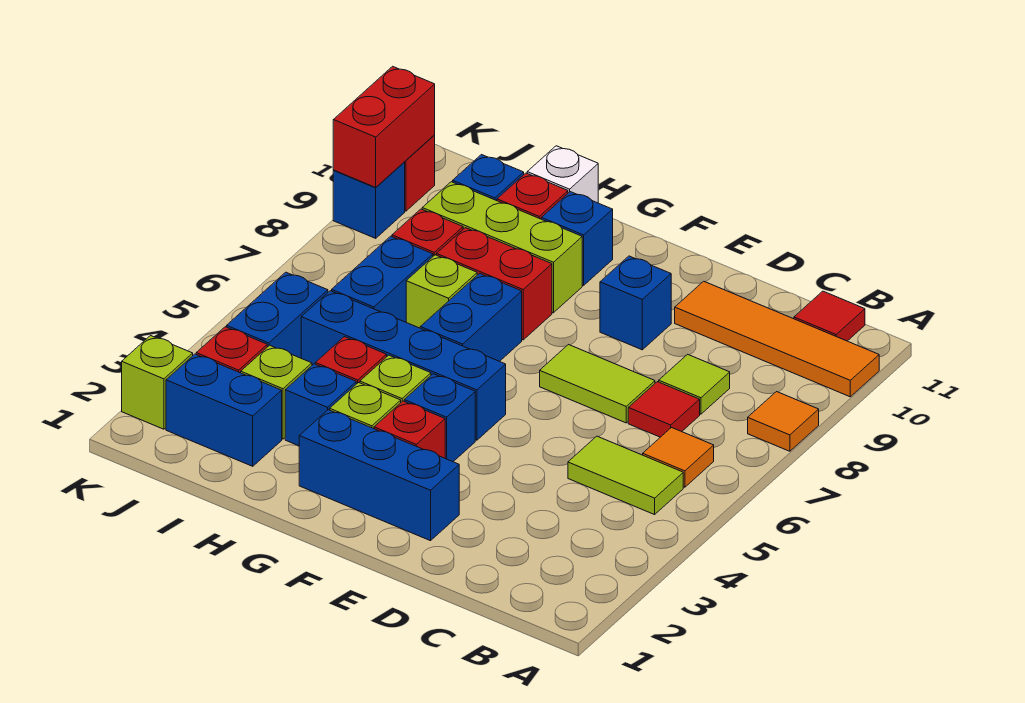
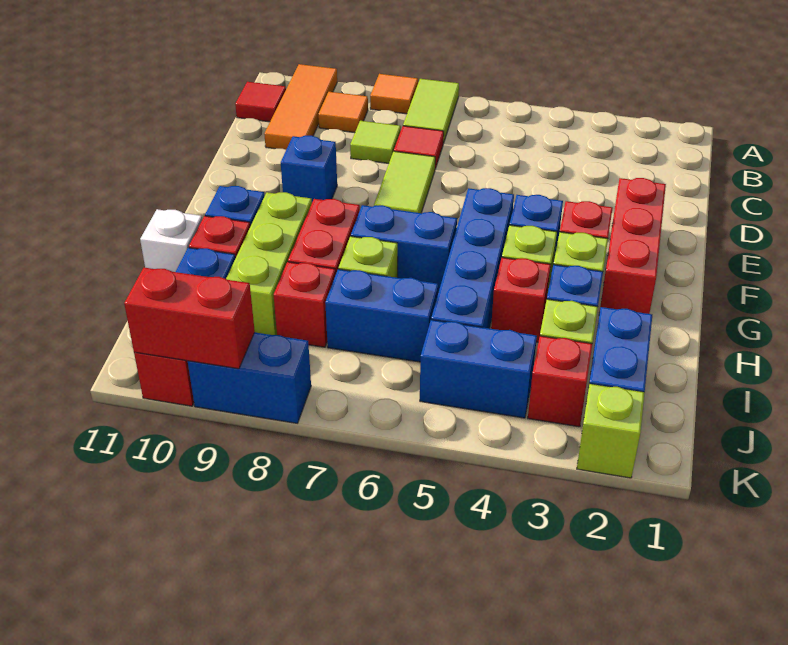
orange 1x4 tile [675,281,879,397] -> orange 1x3 tile [264,64,337,150]
lime 1x2 tile [568,436,683,515] -> lime 1x2 tile moved to [403,79,459,143]
orange 1x1 tile [643,428,714,487] -> orange 1x1 tile moved to [318,92,368,133]
blue 1x3 brick [299,410,459,541] -> red 1x3 brick [599,178,666,314]
blue 1x1 brick [333,163,405,238] -> blue 1x2 brick [188,333,311,423]

